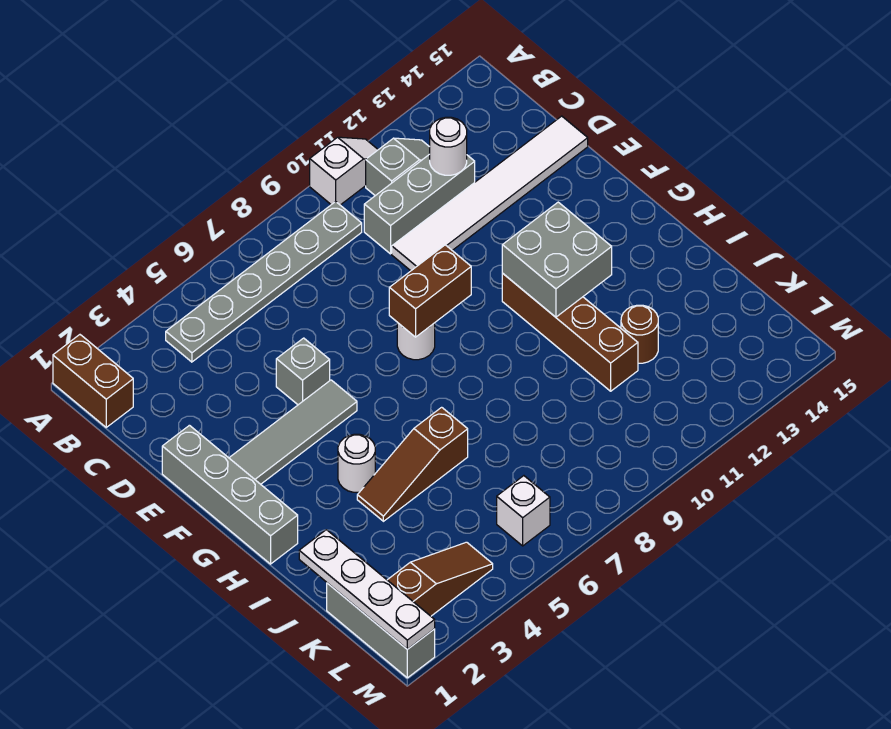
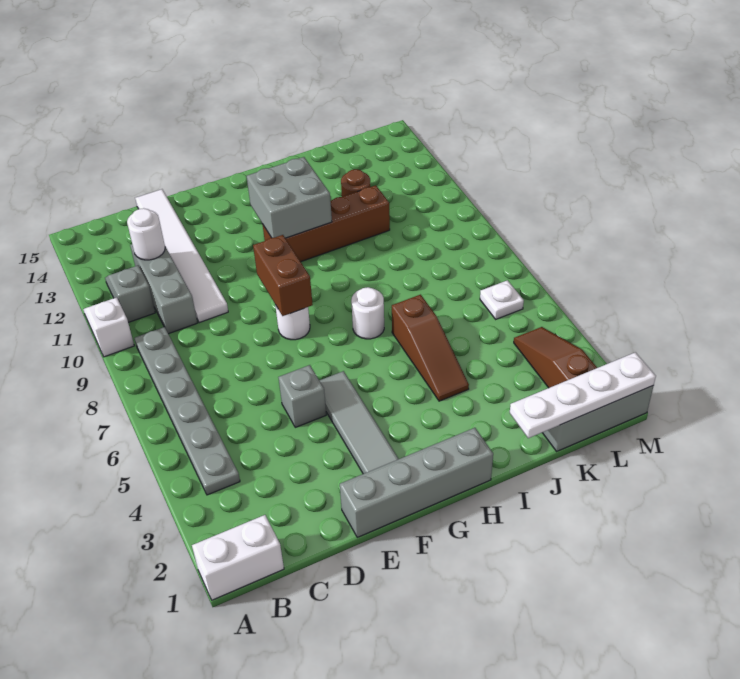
brown 1x2 brick [53,335,133,427] -> white 1x2 brick [192,515,284,600]
white 1x1 round brick [338,434,375,492] -> white 1x1 round brick moved to [351,287,384,339]
white 1x1 brick [497,476,550,546] -> white 1x1 plate [480,280,524,319]

